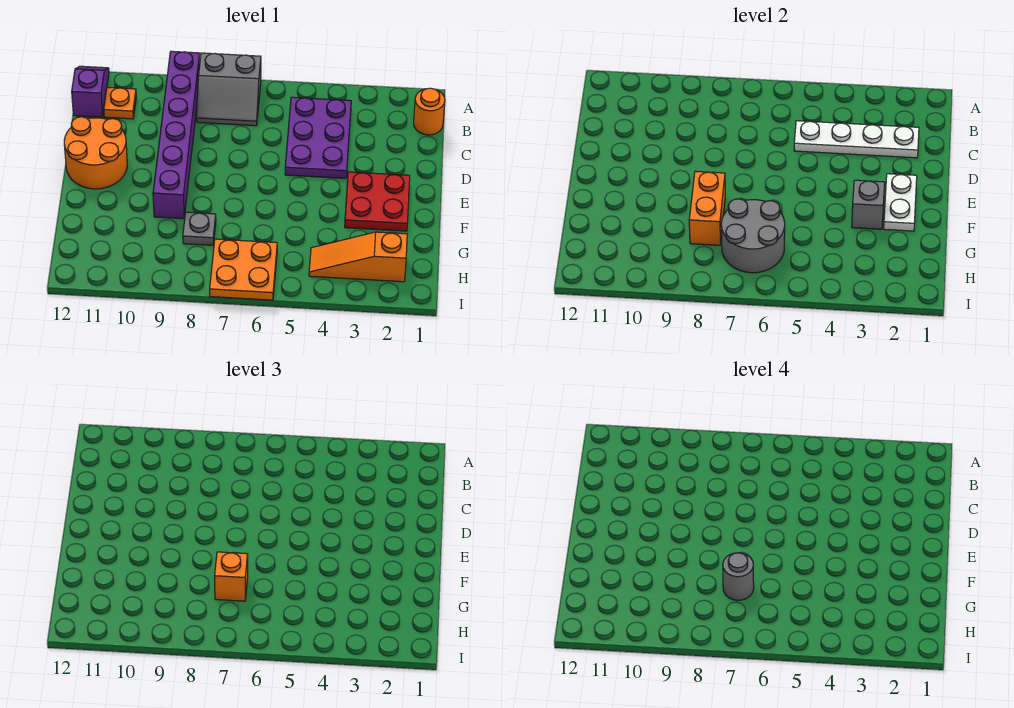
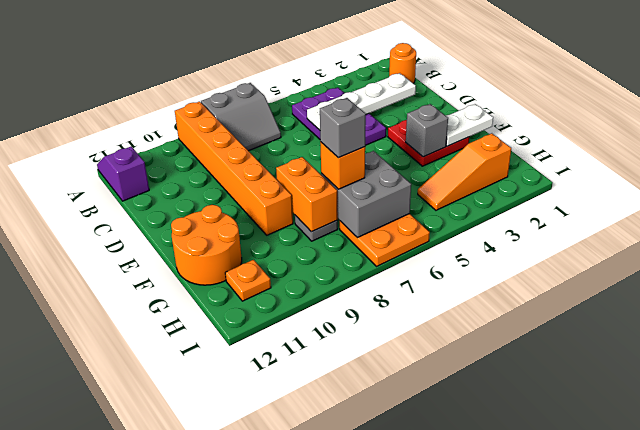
purple 1x6 brick [153,51,200,219] -> orange 1x6 brick [175,102,293,235]
orange 1x1 plate [104,87,136,119] -> orange 1x1 plate moved to [225,260,271,301]
orange 2x2 round brick [64,117,127,189] -> orange 2x2 round brick moved to [171,205,242,285]
white 1x2 plate [884,174,917,231] -> white 1x2 plate turned to [446,104,493,146]
grey 2x2 round brick [721,199,785,273] -> grey 2x2 brick [321,151,411,238]
grey 1x1 round brick [723,553,754,600] -> grey 1x1 brick [320,98,366,158]

